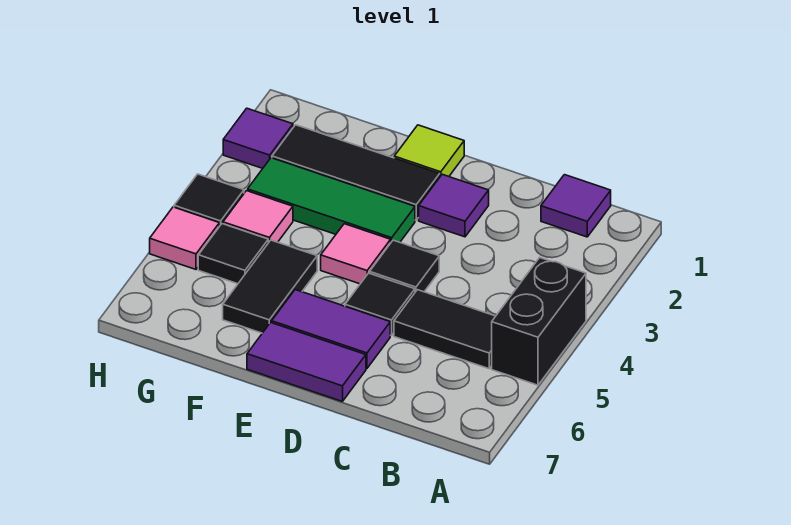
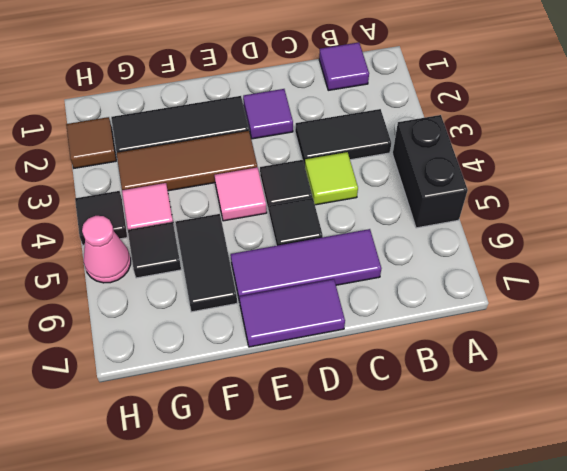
black 1x2 tile [394,290,495,369] -> black 1x2 tile moved to [295,109,391,165]
purple 1x2 tile [272,290,390,369] -> purple 1x3 tile [231,229,381,302]
lime 1x1 tile [394,125,464,176] -> lime 1x1 tile moved to [305,152,358,205]
green 1x3 tile [248,158,415,242] -> brown 1x3 tile [117,131,257,191]
purple 1x1 tile [223,108,293,168] -> brown 1x1 tile [66,117,116,168]
pink 1x1 tile [150,207,219,269] -> pink 1x1 cone [82,216,131,283]

